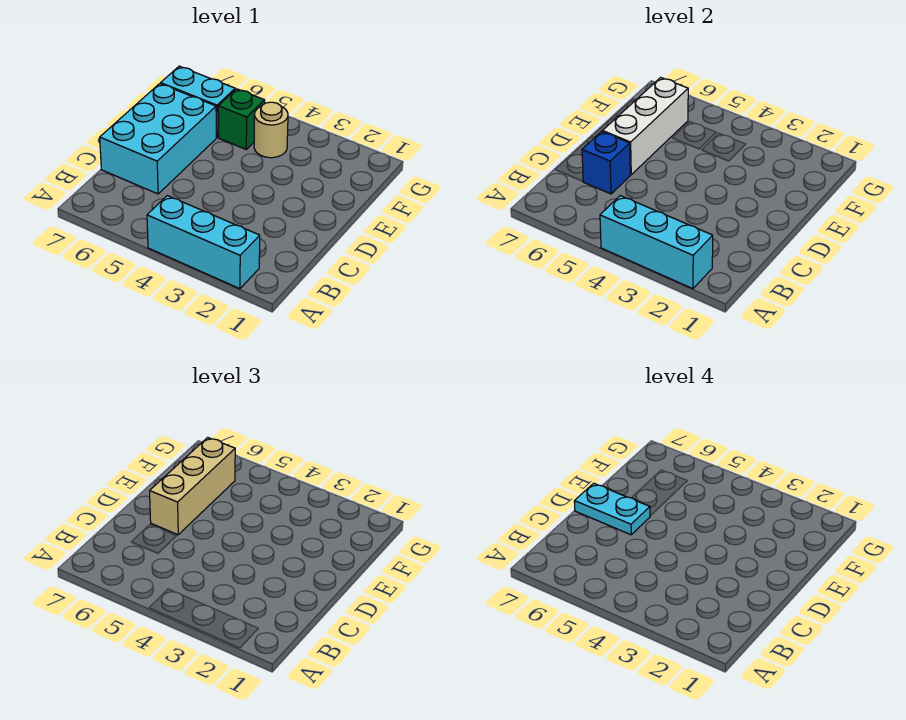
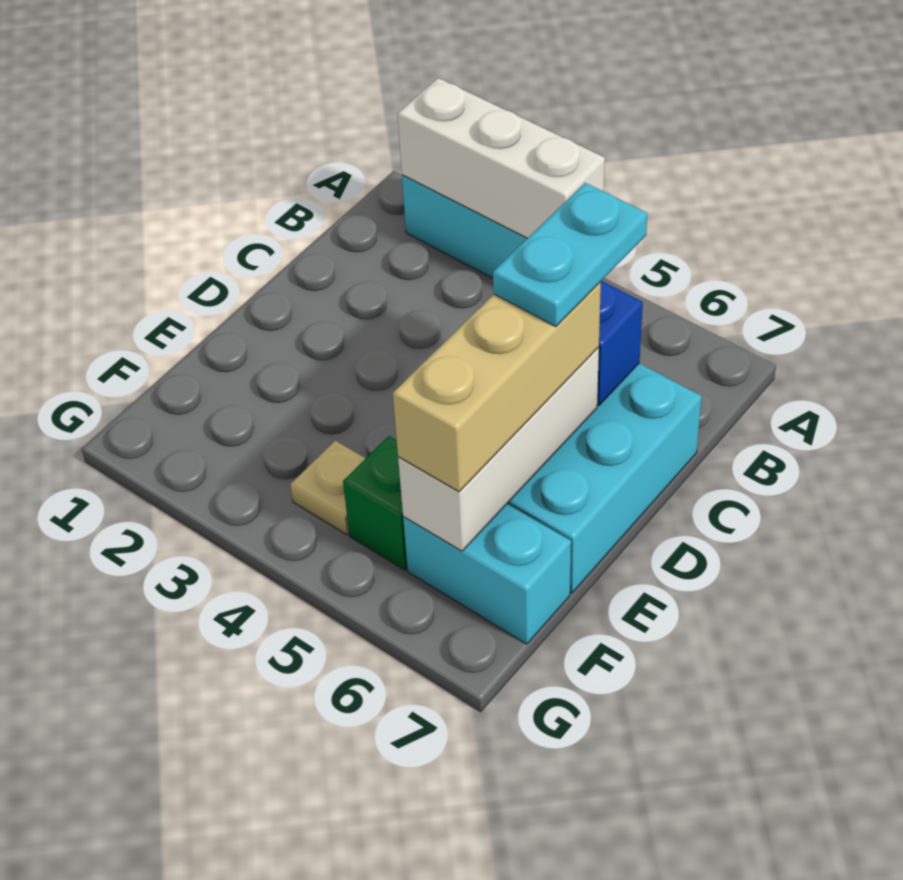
cyan 1x3 brick [600,196,713,289] -> white 1x3 brick [398,78,605,238]
cyan 1x2 plate [574,483,650,535] -> cyan 1x2 plate turned to [493,183,647,327]
tan 1x1 round brick [254,102,288,158] -> tan 1x1 plate [290,441,366,535]

